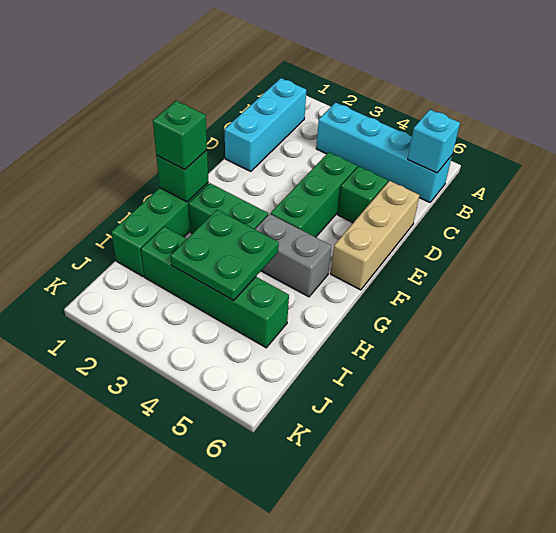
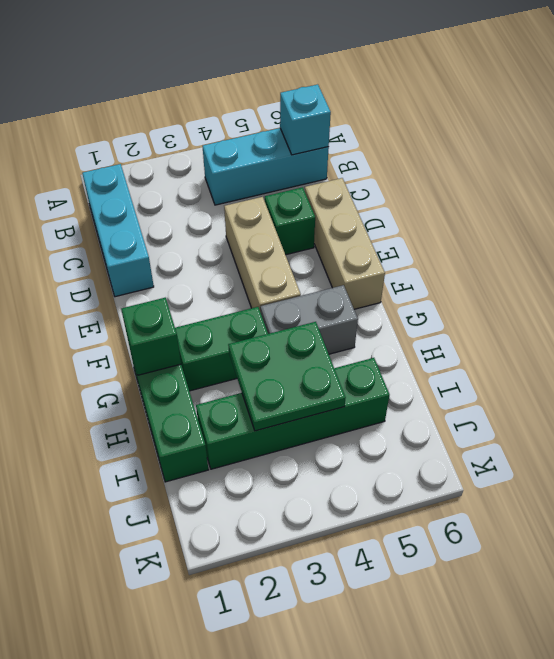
cyan 1x4 brick [316,103,452,202] -> cyan 1x3 brick [203,128,329,205]
green 1x3 brick [271,152,357,237] -> tan 1x3 brick [224,197,301,312]
green 1x1 brick [153,101,207,170] -> none

